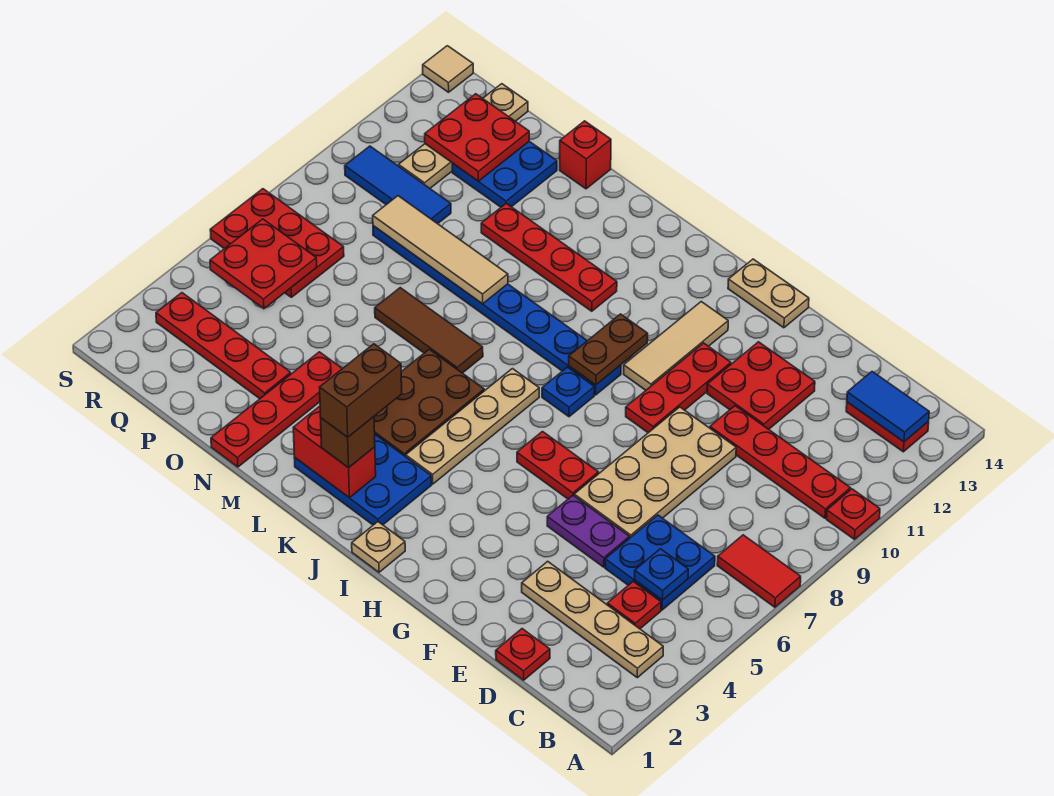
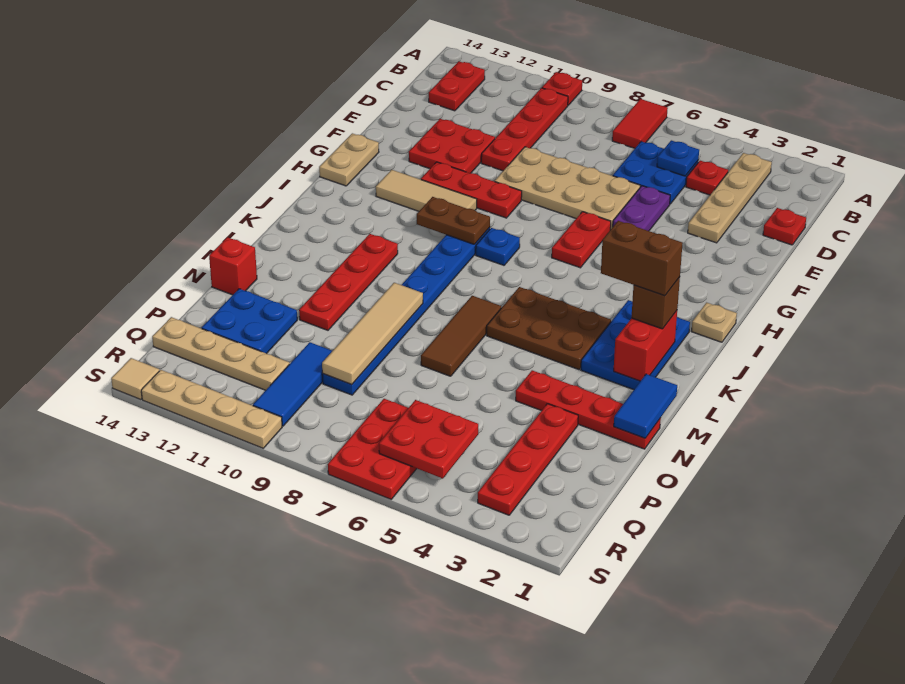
blue 1x2 tile [847,372,929,442] -> blue 1x2 tile moved to [614,374,677,438]
tan 1x4 plate [406,369,539,484] -> tan 1x4 plate moved to [141,370,282,448]
red 2x2 plate [425,94,529,181] -> none

